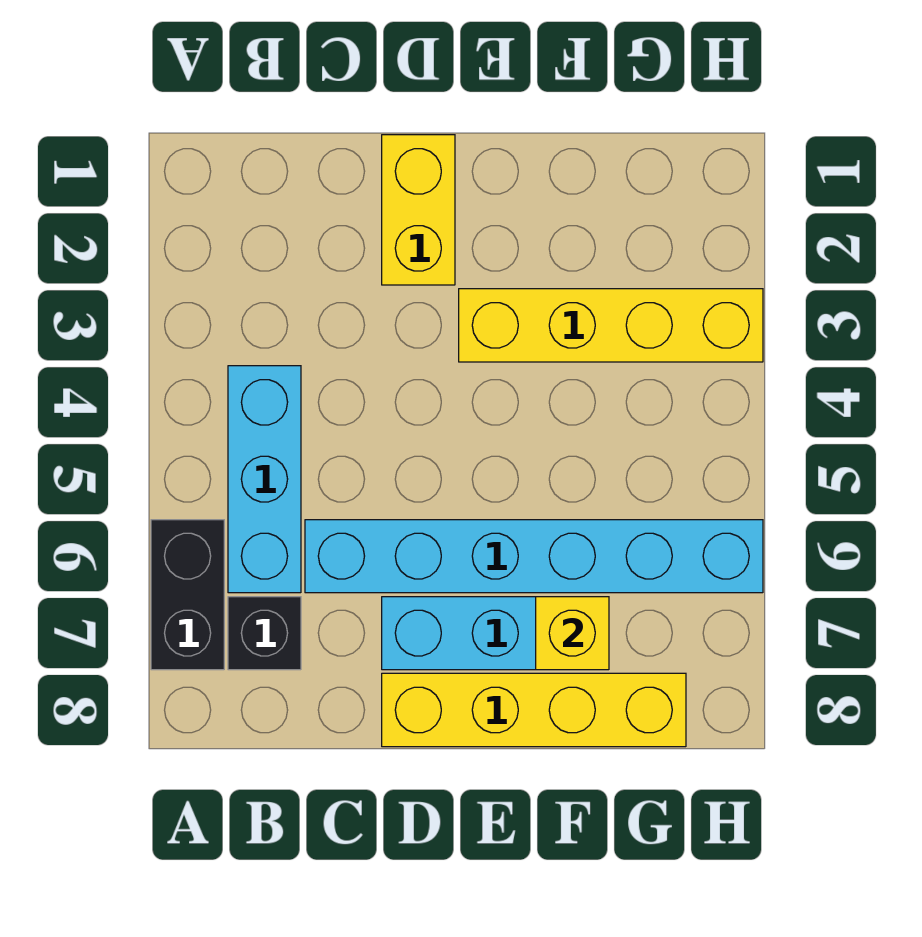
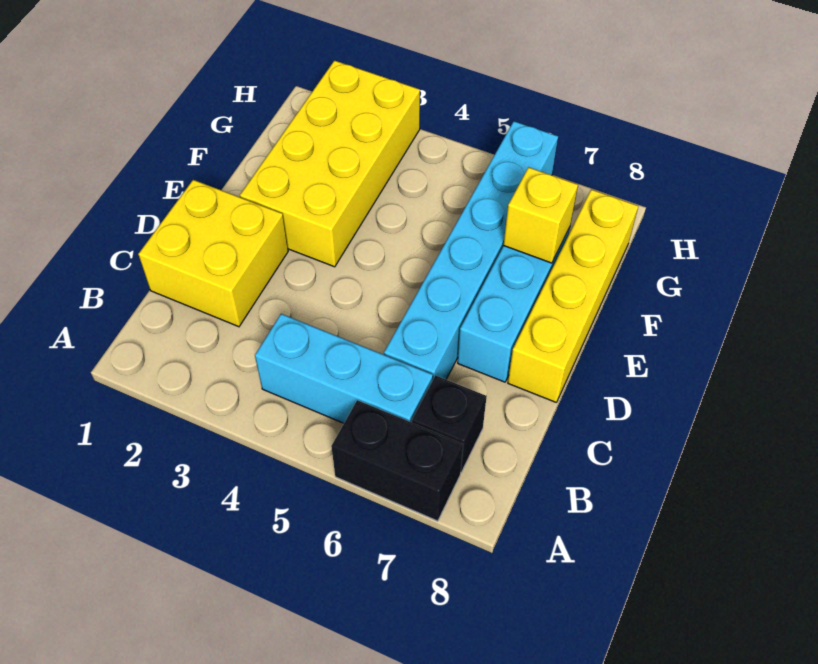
yellow 1x2 brick [382,135,455,285] -> yellow 2x2 brick [138,180,288,327]
yellow 1x4 brick [459,289,763,362] -> yellow 2x4 brick [240,61,420,267]

